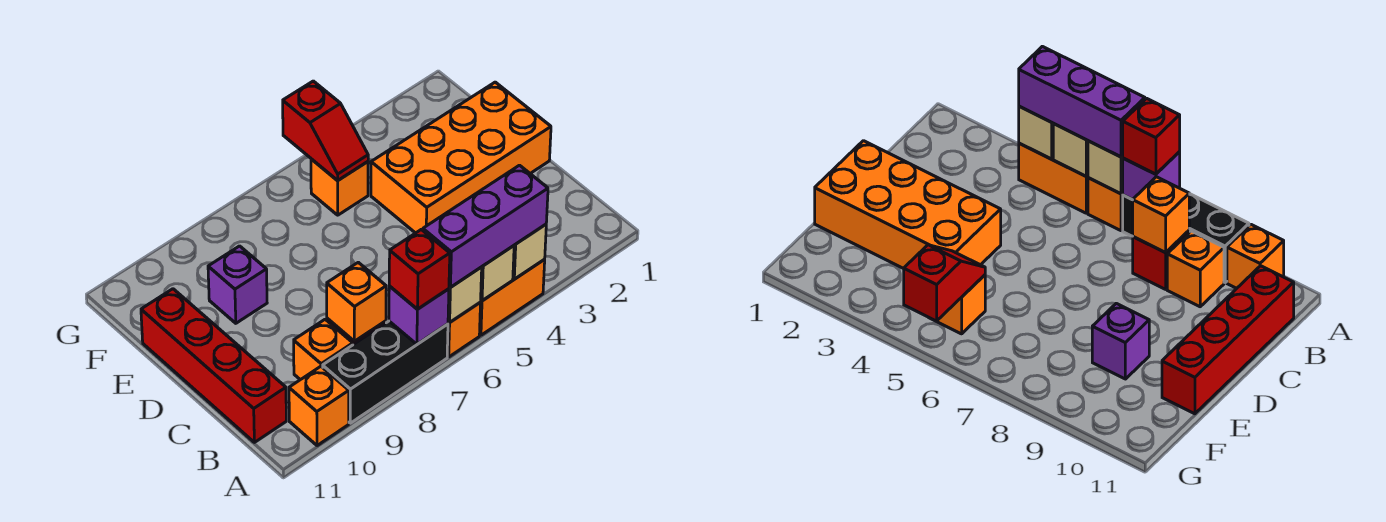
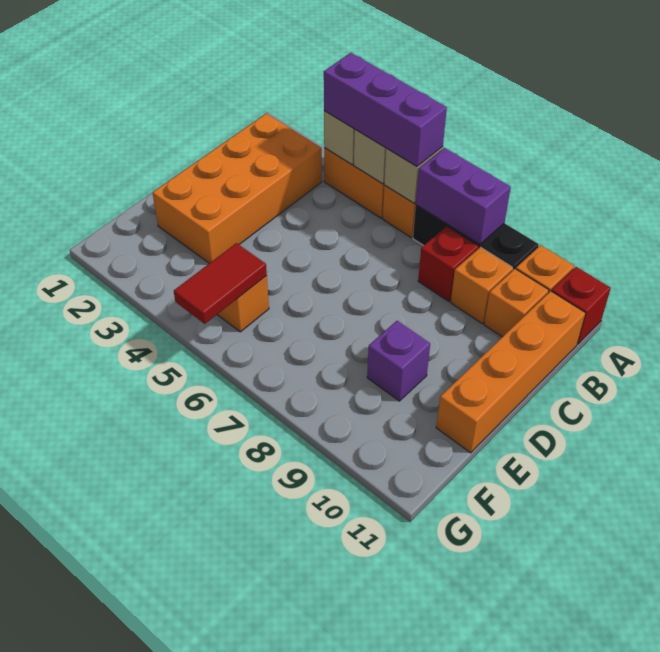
purple 1x1 brick [389,286,449,344] -> purple 1x2 brick [416,148,511,244]
red 1x1 brick [389,230,450,309] -> red 1x1 brick moved to [552,267,611,344]
orange 1x1 brick [327,262,386,341] -> orange 1x1 brick moved to [484,269,549,337]
red 1x4 brick [141,289,286,442] -> orange 1x4 brick [436,291,586,453]
orange 2x4 brick [371,82,551,233] -> orange 2x4 brick turned to [152,113,322,263]
red 1x2 slope [283,81,368,181] -> red 1x2 tile [174,243,267,324]

